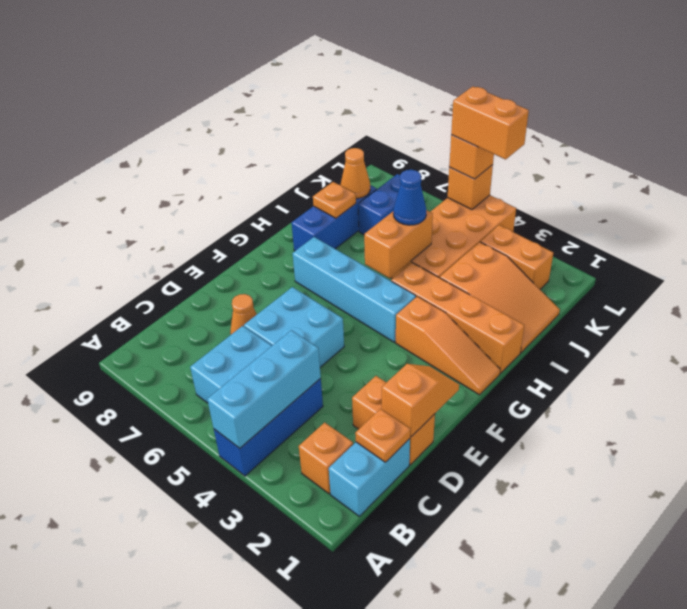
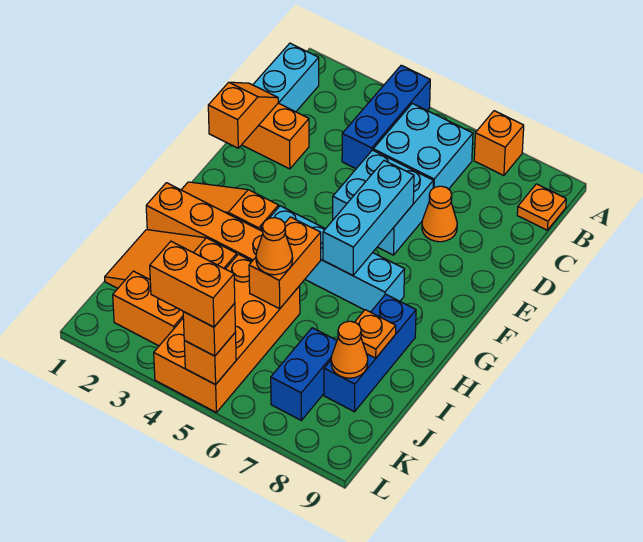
cyan 1x3 brick [207,330,321,448] -> cyan 1x3 brick moved to [323,161,414,275]
orange 1x1 brick [299,422,353,494] -> orange 1x1 brick moved to [474,111,524,176]
orange 1x1 plate [355,409,410,462] -> orange 1x1 plate moved to [517,184,566,230]
orange 1x2 slope [382,364,459,437] -> orange 1x2 slope turned to [208,82,278,148]
blue 1x1 cone [393,170,426,225] -> orange 1x1 cone [256,218,293,275]

